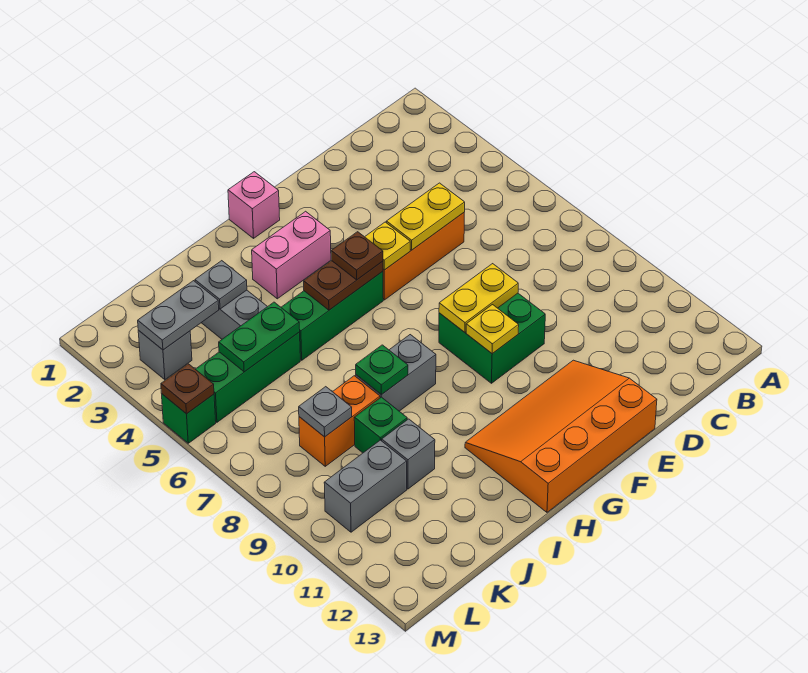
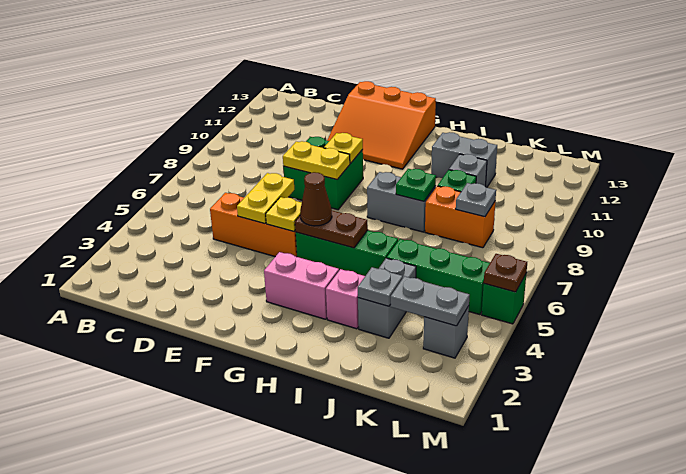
yellow 1x2 plate [386,183,465,250] -> yellow 1x2 plate turned to [237,173,294,224]
orange 3x4 slope [465,360,657,512] -> orange 3x3 slope [327,81,436,169]
pink 1x1 brick [228,172,280,238] -> pink 1x1 brick moved to [326,269,365,329]
brown 1x1 plate [331,232,383,280] -> brown 1x1 cone [300,172,332,226]
green 1x2 plate [219,302,300,372] -> none
grey 1x2 brick [324,440,407,532] -> grey 1x2 brick moved to [431,132,497,187]

